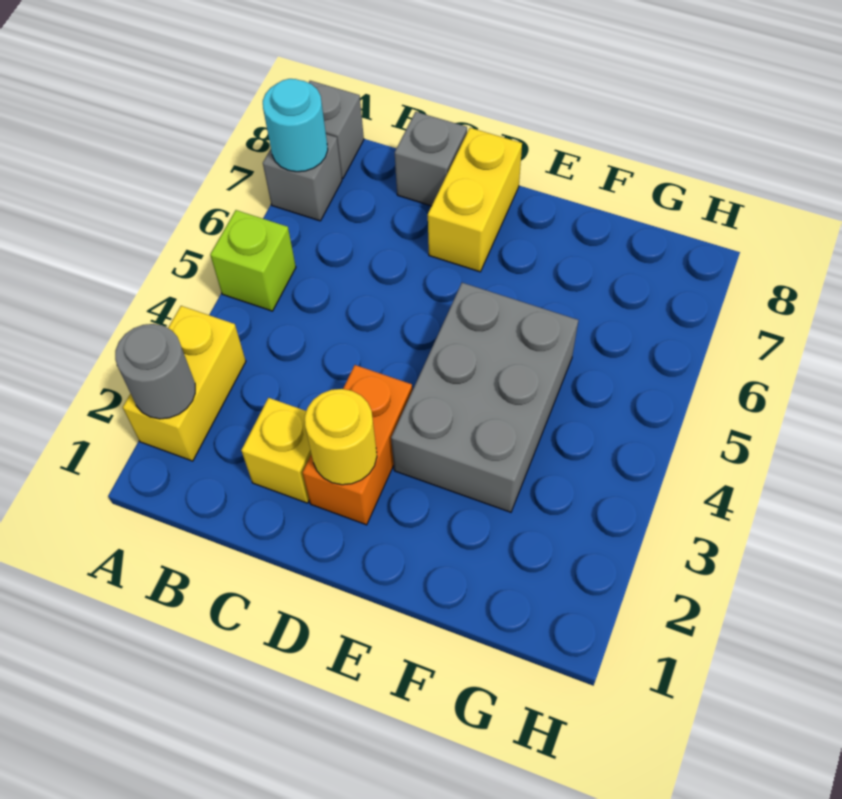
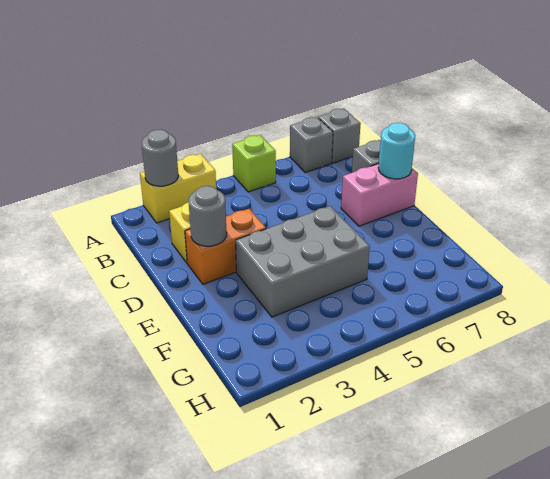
cyan 1x1 round brick [263,79,328,172] -> cyan 1x1 round brick moved to [378,123,415,179]
yellow 1x1 round brick [305,389,377,485] -> grey 1x1 round brick [189,186,227,246]
yellow 1x2 brick [428,128,522,272] -> pink 1x2 brick [341,164,418,226]

